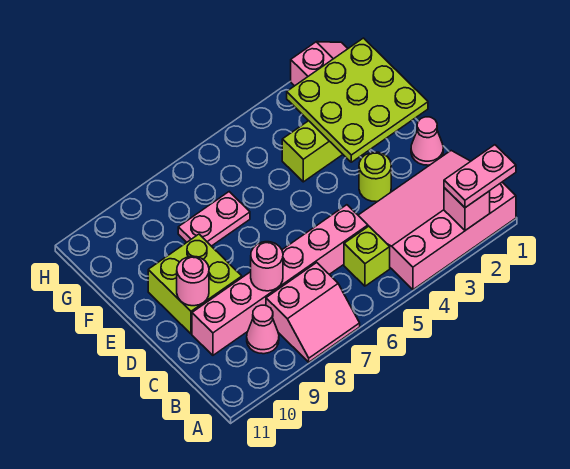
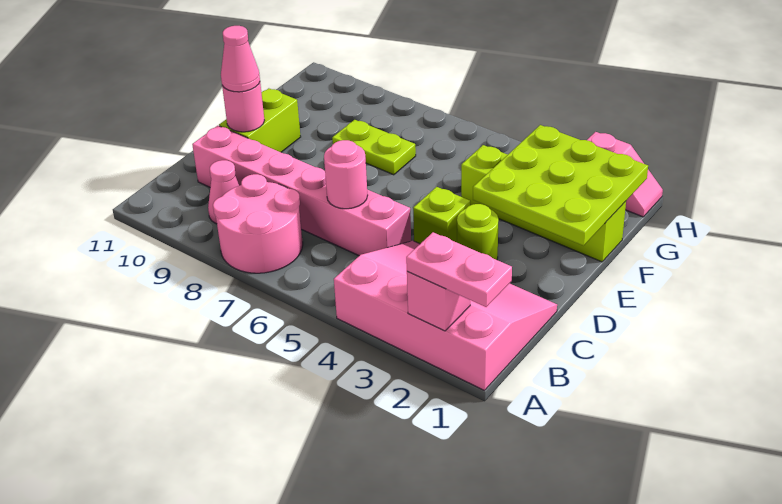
pink 2x2 slope [266,263,360,362] -> pink 2x2 round brick [213,174,303,273]
lime 1x1 brick [344,226,390,286] -> lime 1x1 brick moved to [413,187,470,244]
pink 1x1 round brick [251,242,283,291] -> pink 1x1 round brick moved to [324,140,368,209]
pink 1x1 cone [411,117,443,165] -> pink 1x1 cone moved to [221,26,260,92]
lime 2x2 brick [148,234,242,334] -> lime 1x2 brick [219,88,301,152]
pink 1x2 plate [178,192,250,246] -> lime 1x2 plate [332,120,416,175]

